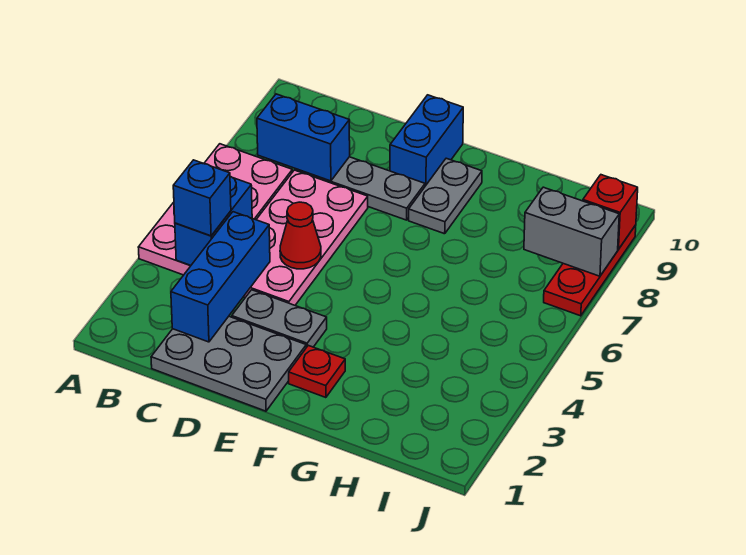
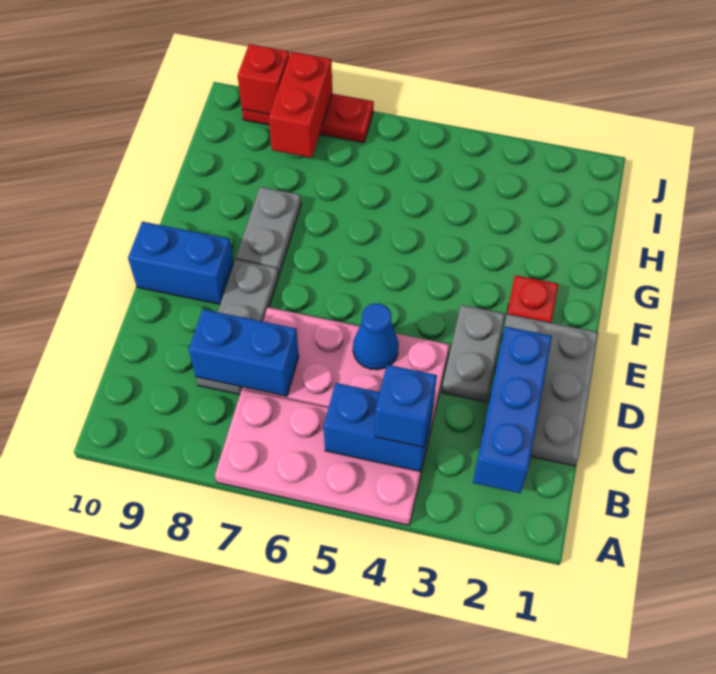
blue 1x2 brick [257,94,350,181] -> blue 1x2 brick turned to [189,309,299,396]
blue 1x3 brick [171,212,270,342] -> blue 1x3 brick turned to [473,326,552,493]
red 1x1 cone [280,202,321,269] -> blue 1x1 cone [353,303,399,370]
grey 1x2 plate [409,158,482,234] -> grey 1x2 plate turned to [236,187,301,276]
grey 1x2 brick [524,187,619,276] -> red 1x2 brick [269,52,332,158]

